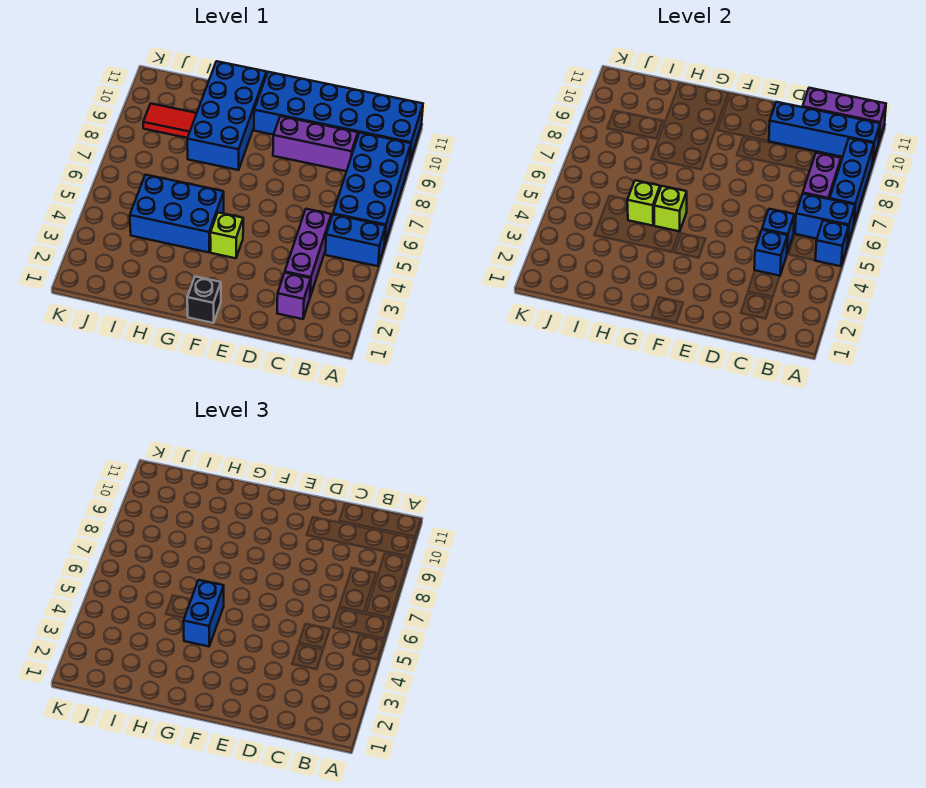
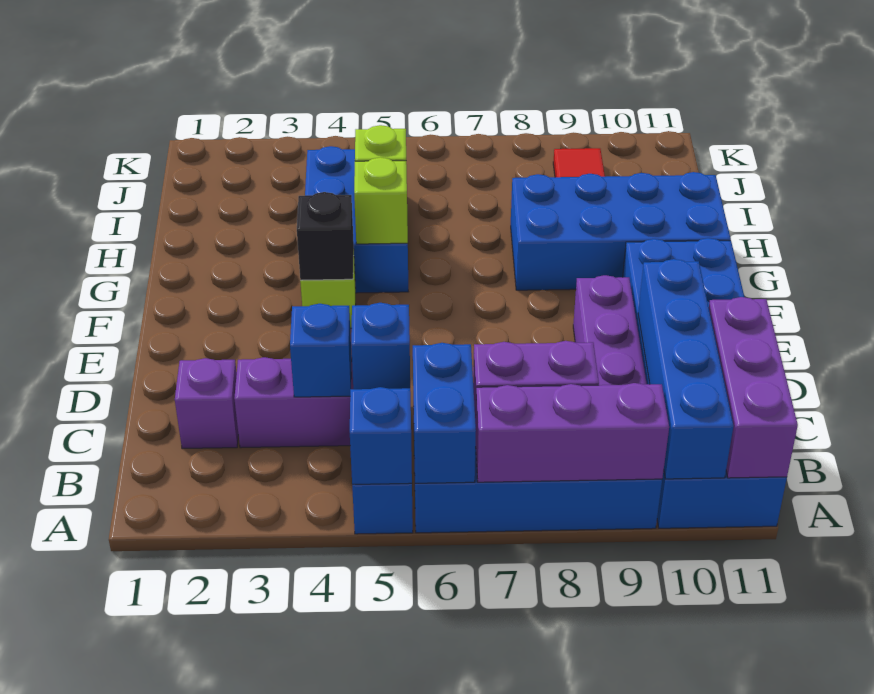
blue 1x3 brick [830,138,874,223] -> purple 1x3 brick [475,383,669,482]
black 1x1 brick [187,276,221,323] -> black 1x1 brick moved to [297,192,354,280]
blue 1x2 brick [183,580,224,646] -> none

